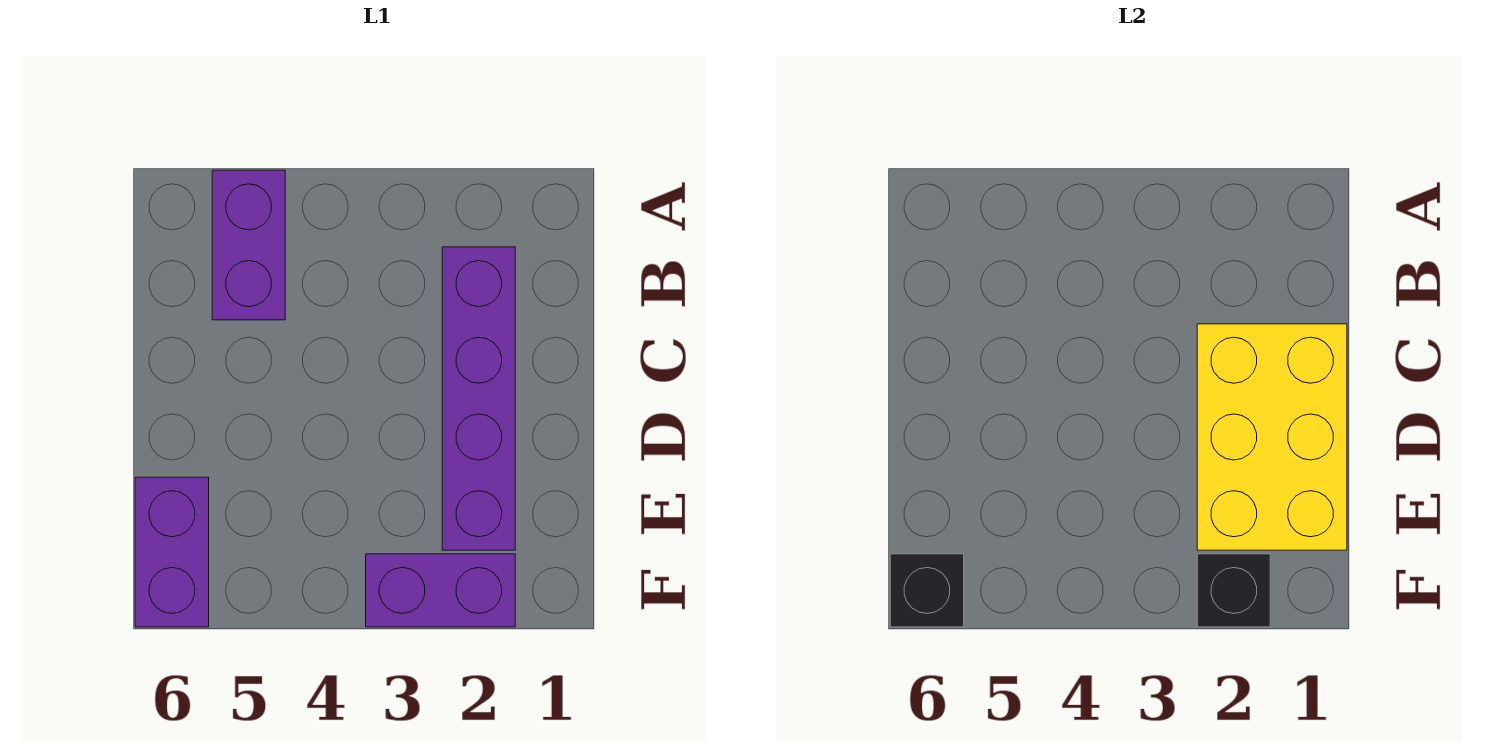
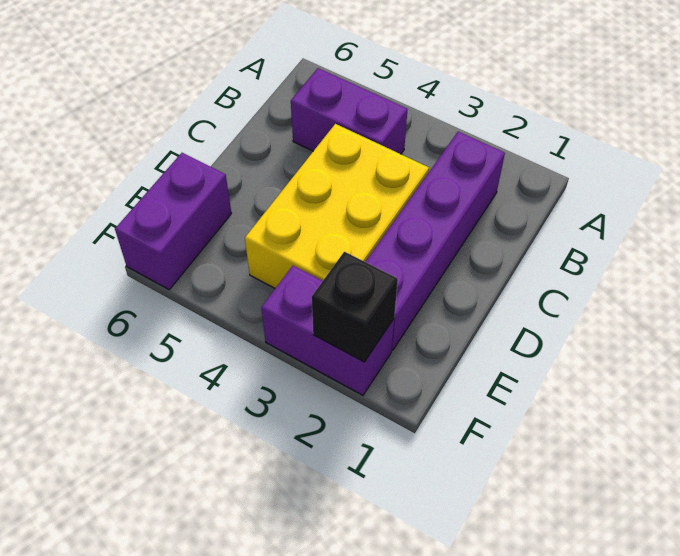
purple 1x2 brick [212,170,285,320] -> purple 1x2 brick turned to [291,68,408,154]
yellow 2x3 brick [1197,324,1347,550] -> yellow 2x3 brick moved to [245,124,429,288]
black 1x1 brick [890,554,964,627] -> none

